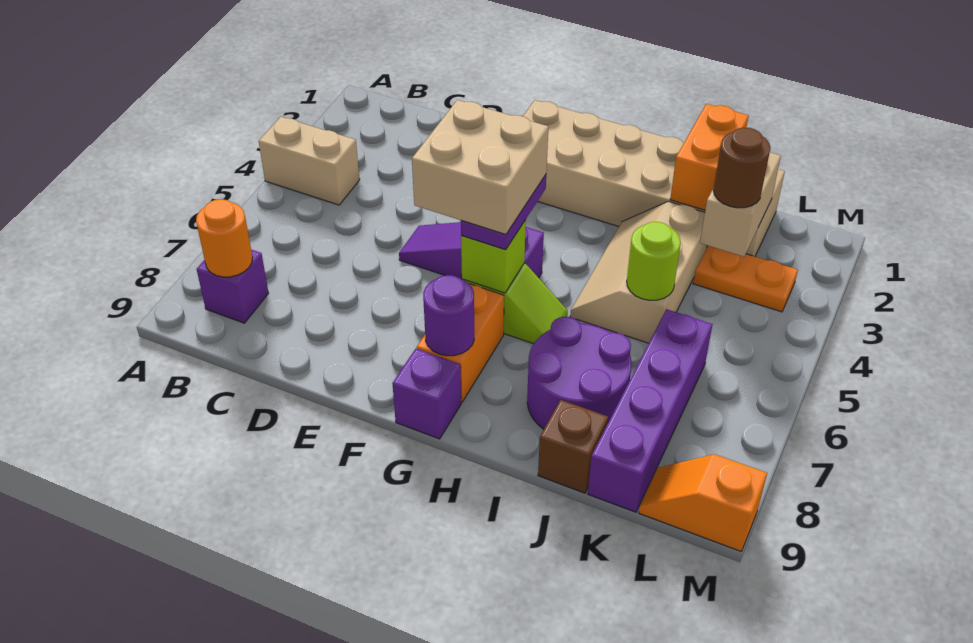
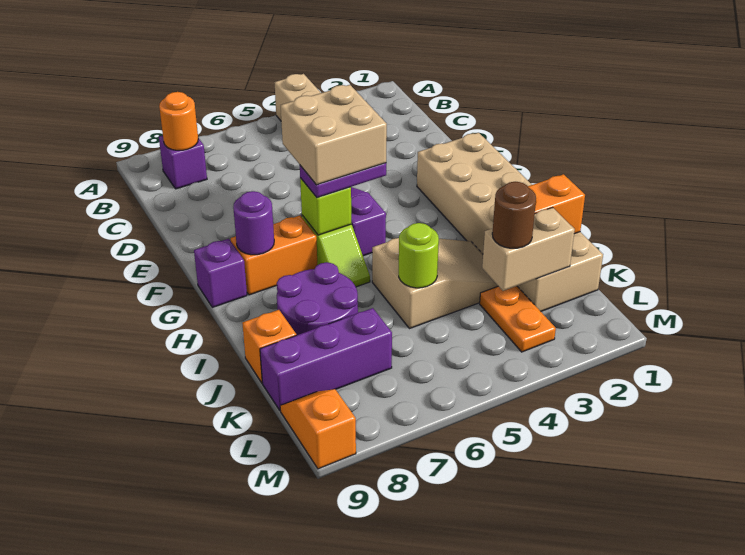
tan 2x3 slope [570,201,707,343] -> tan 2x3 slope turned to [372,238,498,329]
brown 1x1 brick [538,400,608,493] -> orange 1x1 brick [242,310,296,383]
purple 1x4 brick [588,309,712,512] -> purple 1x3 brick [260,308,392,410]

